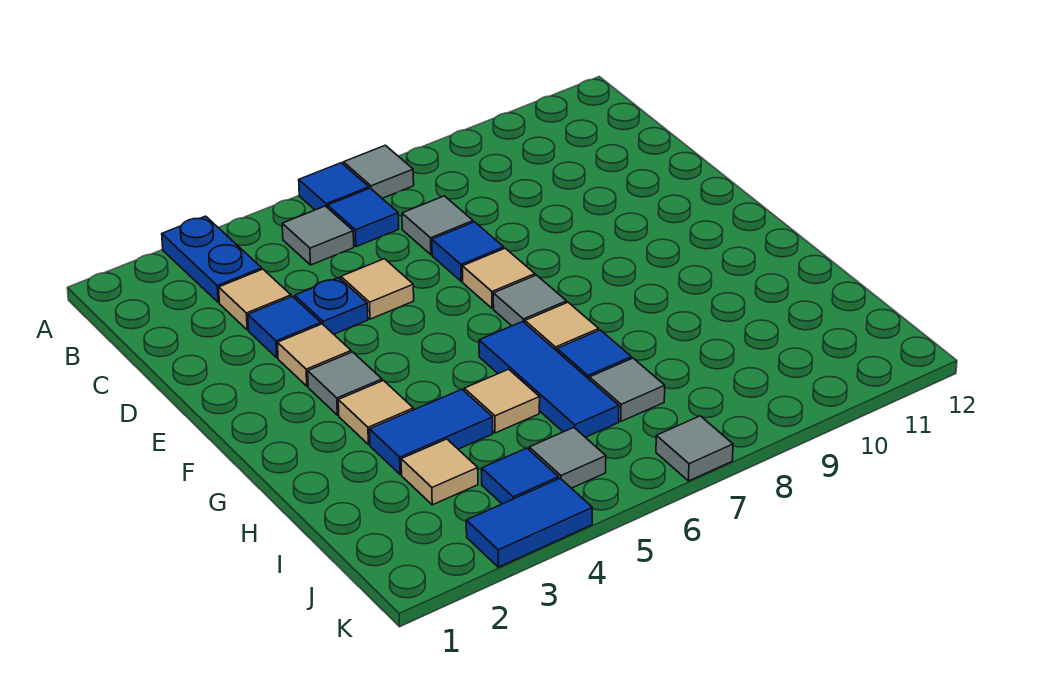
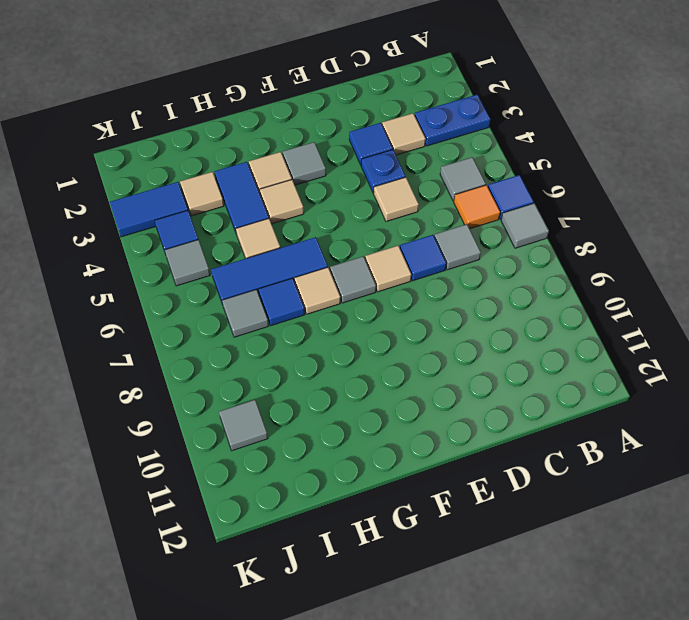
blue 1x1 tile [328,188,399,247] -> orange 1x1 tile [454,185,500,229]
tan 1x1 tile [278,324,351,386] -> tan 1x1 tile moved to [260,180,304,224]
blue 1x2 tile [466,478,592,567] -> blue 1x2 tile turned to [110,182,188,237]
grey 1x1 tile [656,416,733,481] -> grey 1x1 tile moved to [219,400,268,451]

